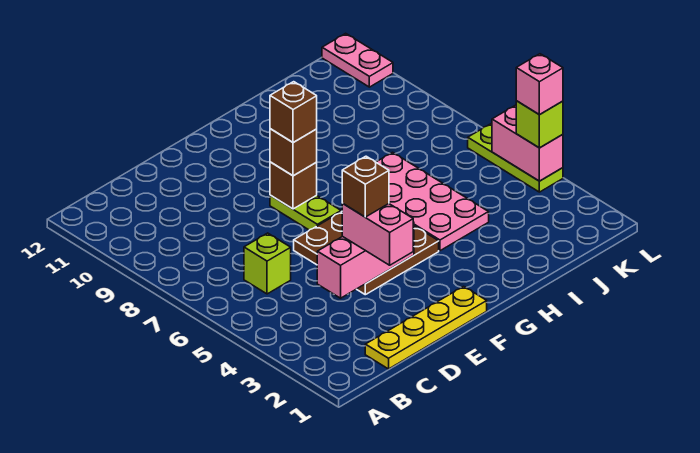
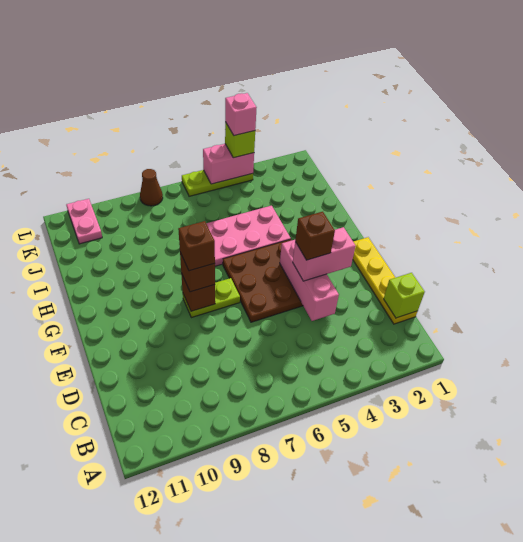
lime 1x1 brick [244,233,291,294] -> lime 1x1 brick moved to [384,273,425,318]
none -> brown 1x1 cone [140,169,163,206]
pink 1x2 plate [322,33,393,87] -> pink 1x2 plate turned to [66,199,102,244]

